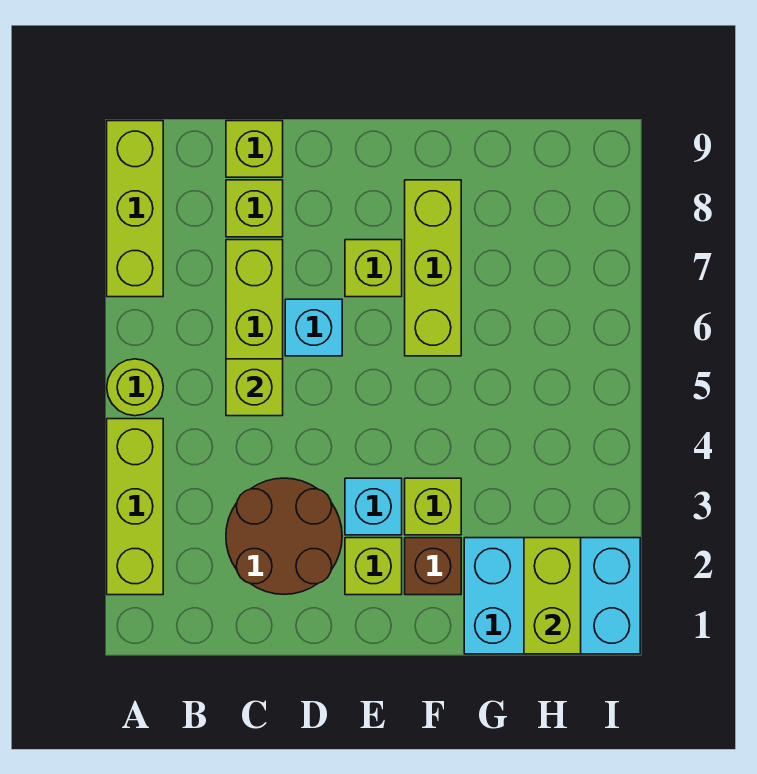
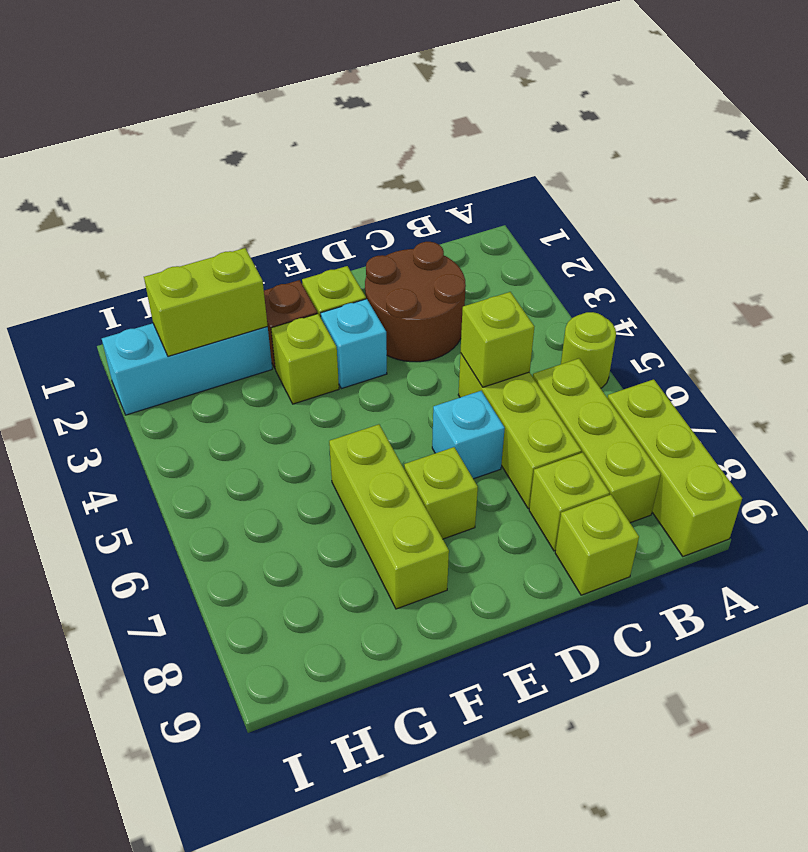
lime 1x3 brick [107,419,163,595] -> lime 1x3 brick moved to [533,359,661,523]
cyan 2x3 brick [464,538,640,654] -> cyan 1x3 brick [102,323,272,415]
lime 1x2 brick [524,538,581,654] -> lime 1x2 brick turned to [144,248,268,356]

